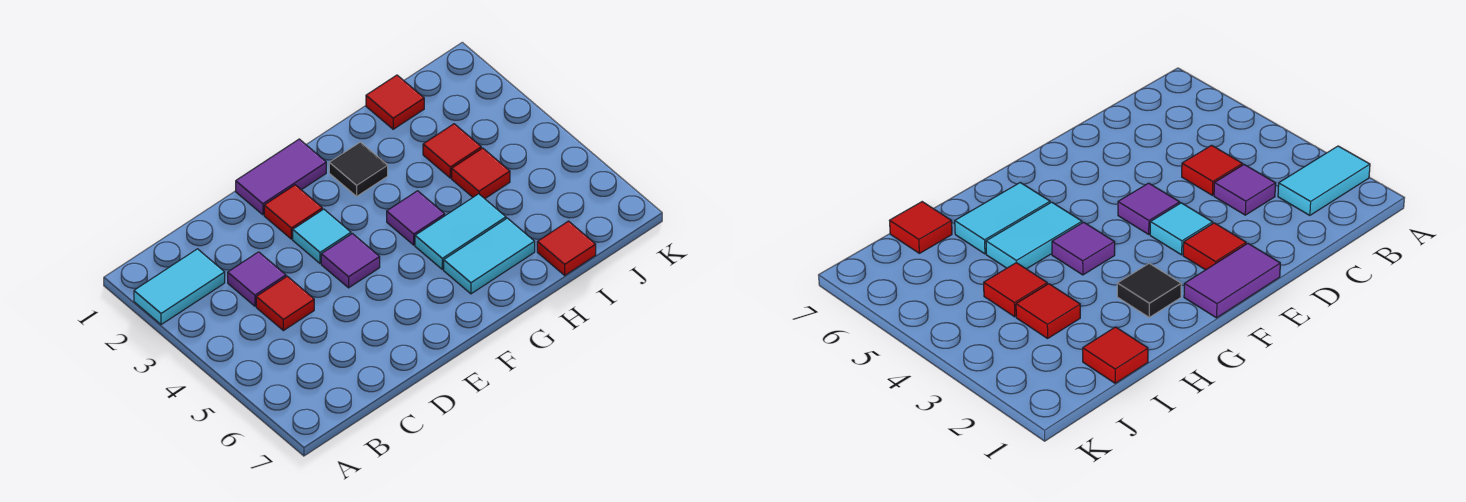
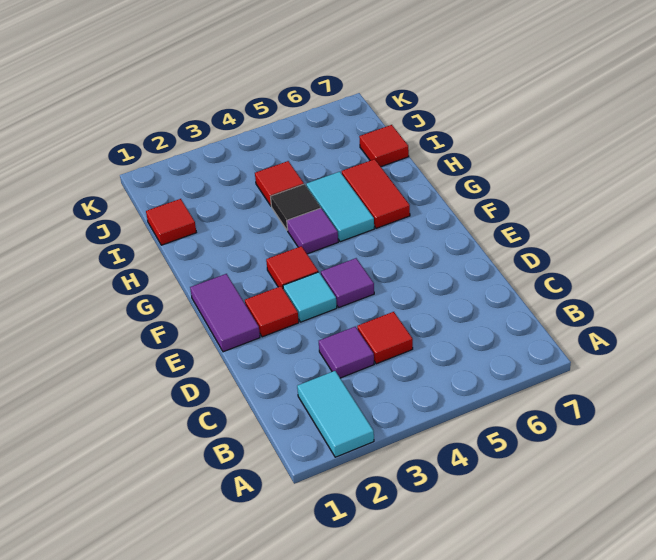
black 1x1 tile [329,142,388,196] -> black 1x1 tile moved to [271,184,320,230]
cyan 1x2 tile [444,218,535,294] -> red 1x2 tile [342,159,410,228]
red 1x1 tile [423,124,481,178] -> red 1x1 tile moved to [266,246,318,288]

